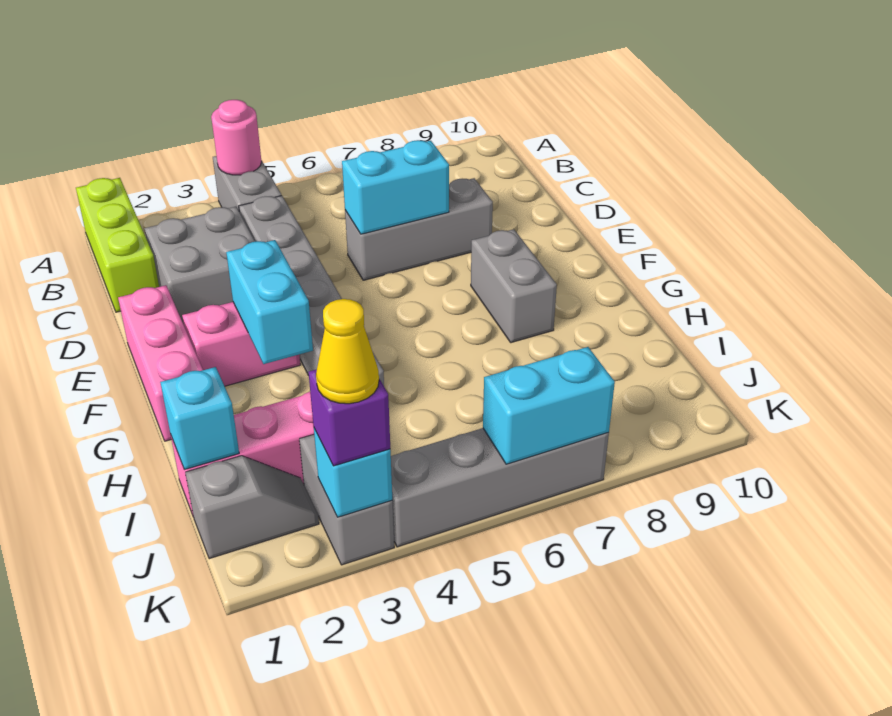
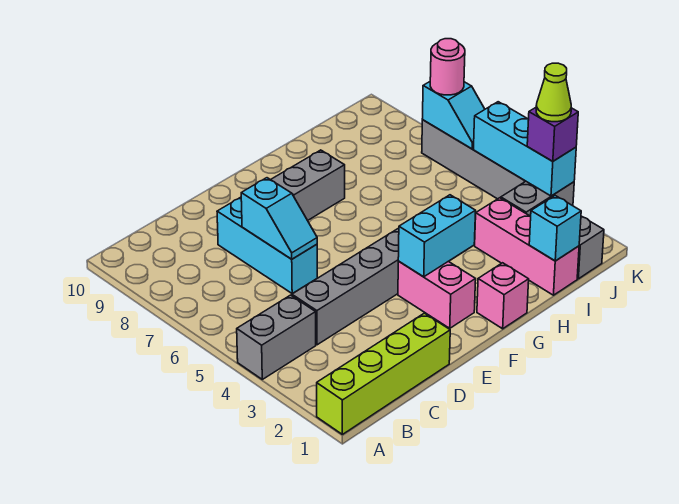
lime 1x3 brick [76,178,159,312] -> lime 1x4 brick [317,313,450,434]
pink 1x1 round brick [211,100,262,175] -> pink 1x1 round brick moved to [430,39,465,95]
grey 2x2 brick [144,207,255,324] -> none
grey 1x3 brick [345,178,493,280] -> cyan 1x3 brick [217,197,317,294]
cyan 1x2 brick [342,140,449,234] -> cyan 1x2 slope [241,178,317,259]
pink 1x3 brick [118,285,203,441] -> pink 1x1 brick [477,263,529,329]
cyan 1x1 brick [314,429,392,517] -> cyan 1x3 brick [473,102,576,196]
yellow 1x1 cone [316,299,379,404] -> lime 1x1 cone [536,63,571,122]
cyan 1x2 brick [483,347,615,464] -> cyan 1x2 slope [422,82,485,149]

